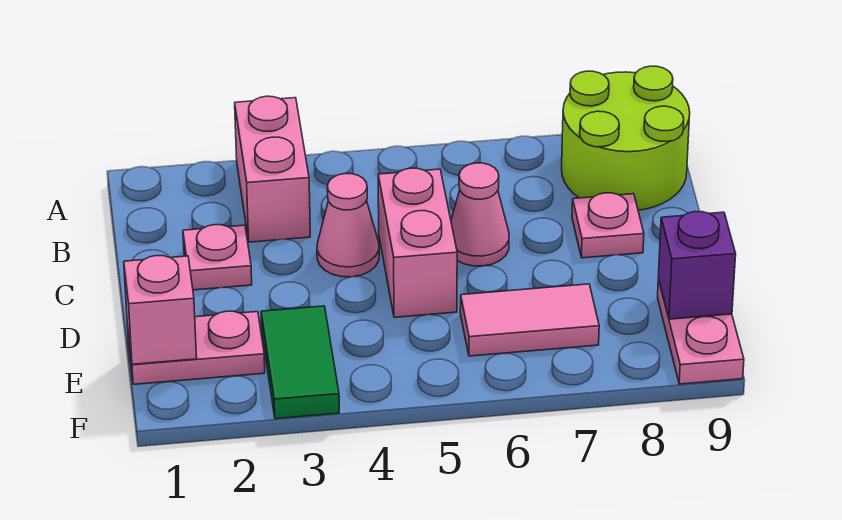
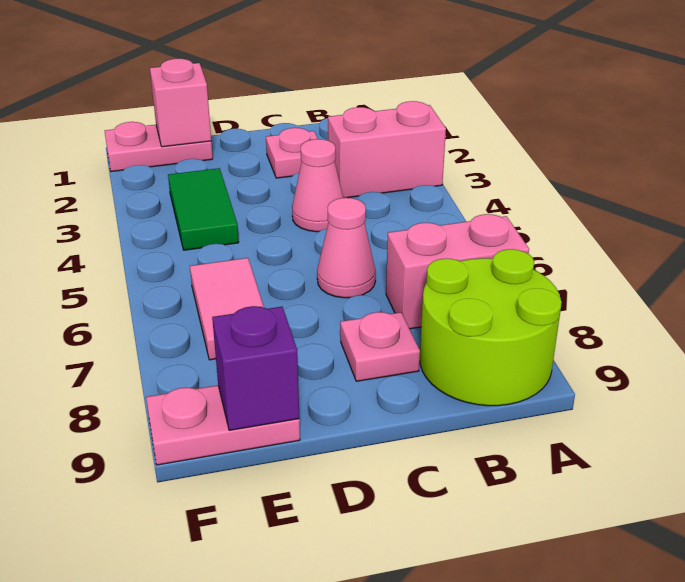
pink 1x2 brick [378,168,457,317] -> pink 1x2 brick moved to [386,214,529,329]
pink 1x2 plate [127,311,265,384] -> pink 1x2 plate turned to [105,122,213,172]
green 1x2 tile [261,306,339,419] -> green 1x2 tile turned to [168,168,239,250]

